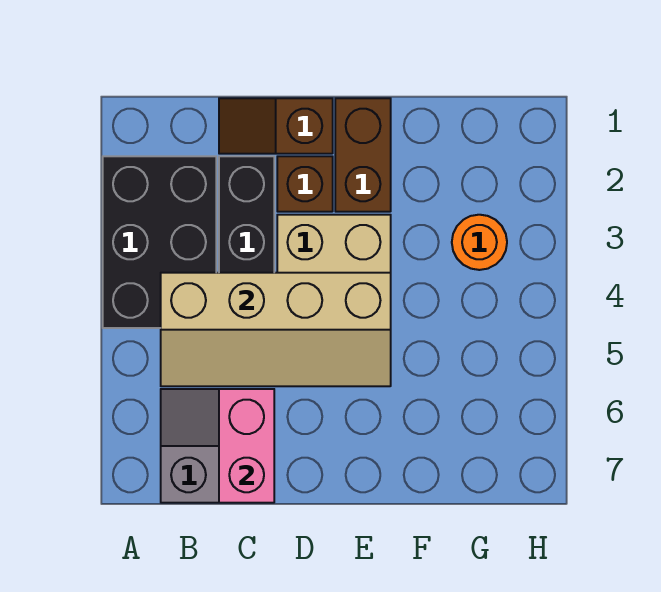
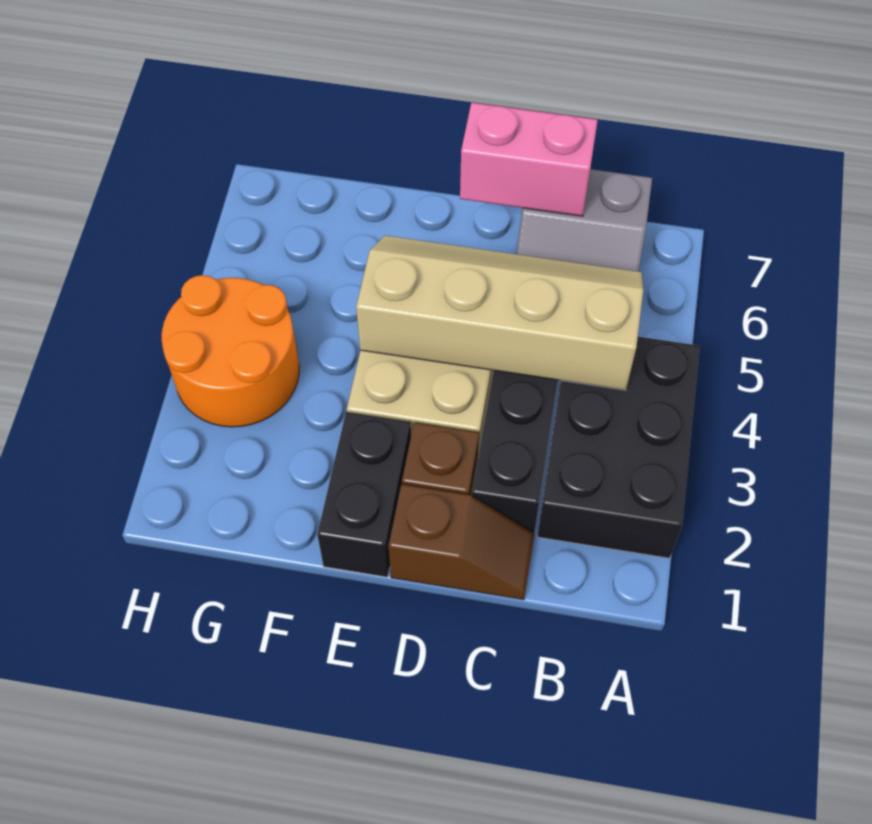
pink 1x2 brick [219,389,274,503] -> pink 1x2 brick turned to [460,103,598,216]
brown 1x2 brick [335,98,391,212] -> black 1x2 brick [317,412,411,577]
orange 1x1 round brick [452,215,507,270] -> orange 2x2 round brick [162,275,299,427]

